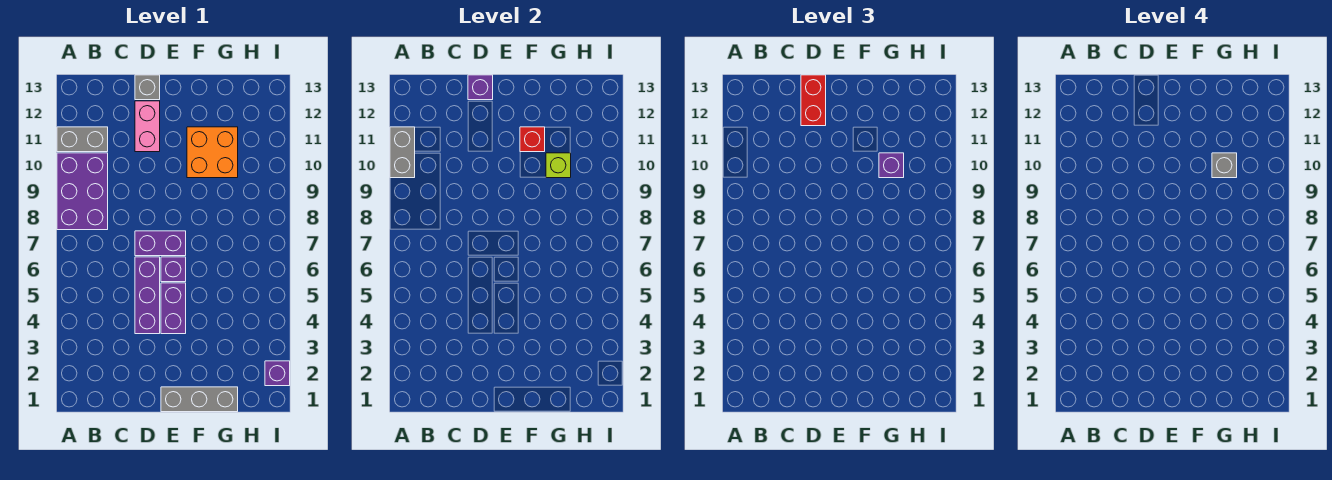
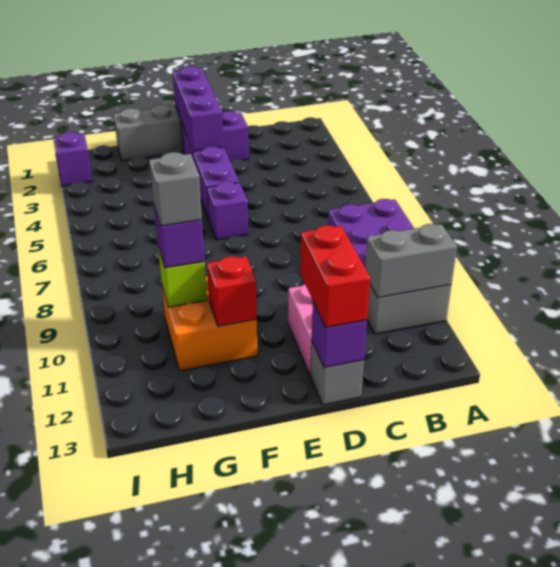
grey 1x2 brick [390,127,415,178] -> grey 1x2 brick turned to [365,224,457,298]
purple 1x3 brick [135,257,160,334] -> purple 1x3 brick moved to [173,66,224,151]
purple 1x2 brick [135,231,186,256] -> purple 1x2 brick moved to [181,111,249,162]

